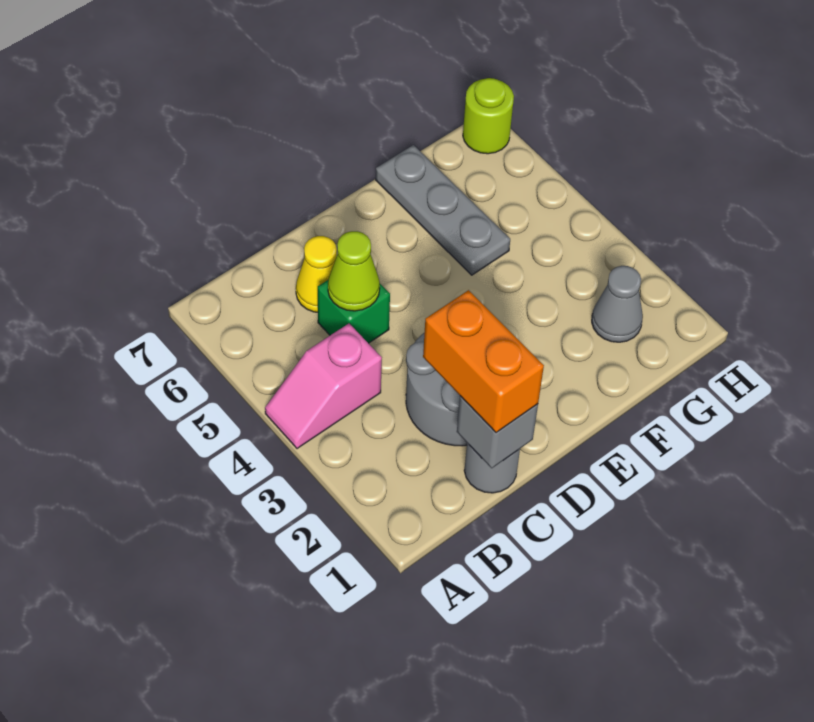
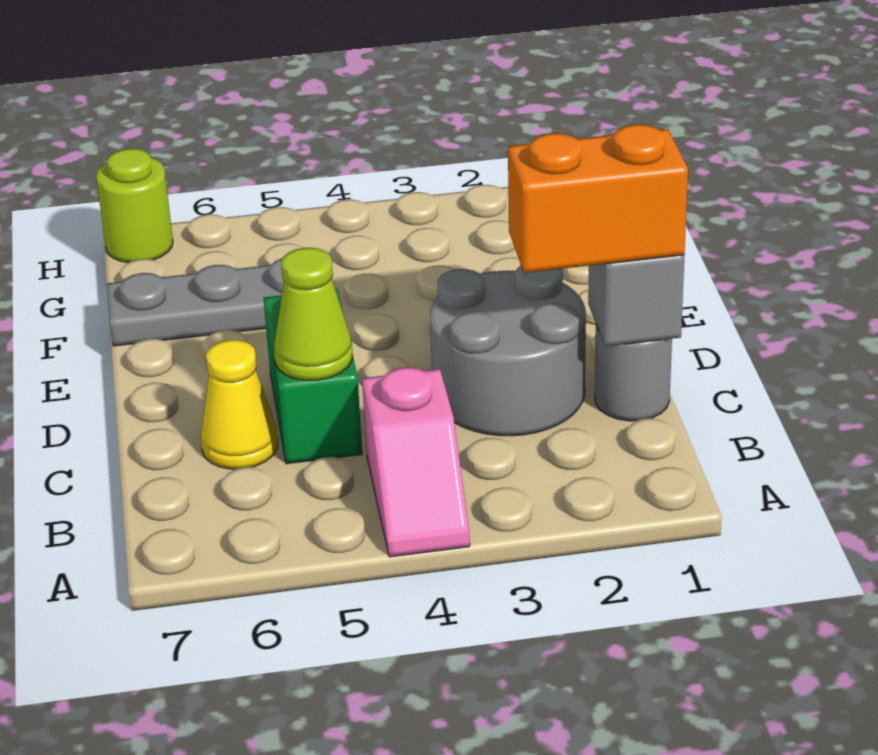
green 1x1 brick [318,280,390,343] -> green 1x2 brick [264,289,362,464]
grey 1x1 cone [592,266,643,342] -> none

